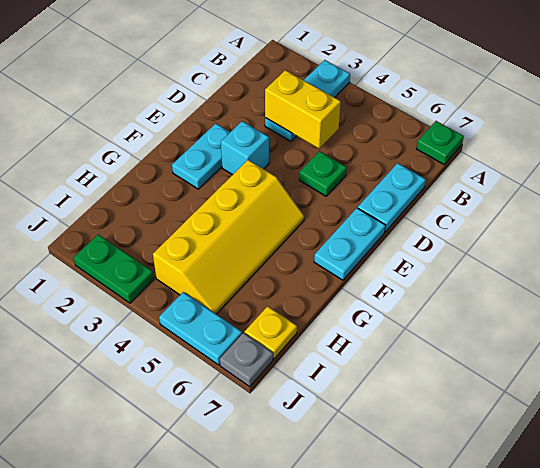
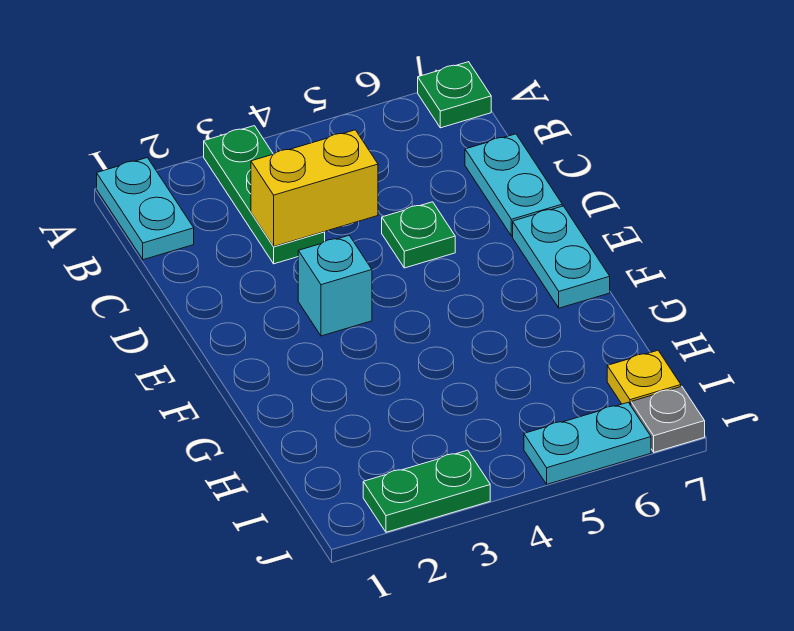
cyan 1x3 plate [265,60,350,141] -> green 1x3 plate [204,126,325,264]
cyan 1x2 plate [172,123,230,189] -> cyan 1x2 plate moved to [97,158,194,260]
yellow 2x4 slope [153,160,304,314] -> none

